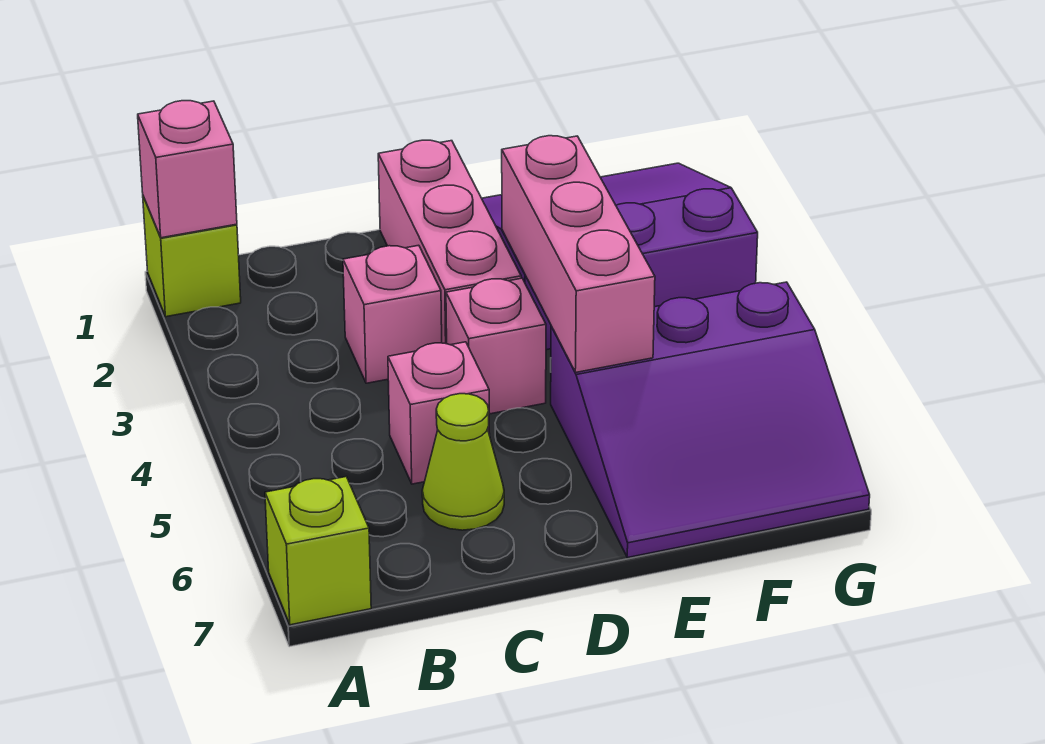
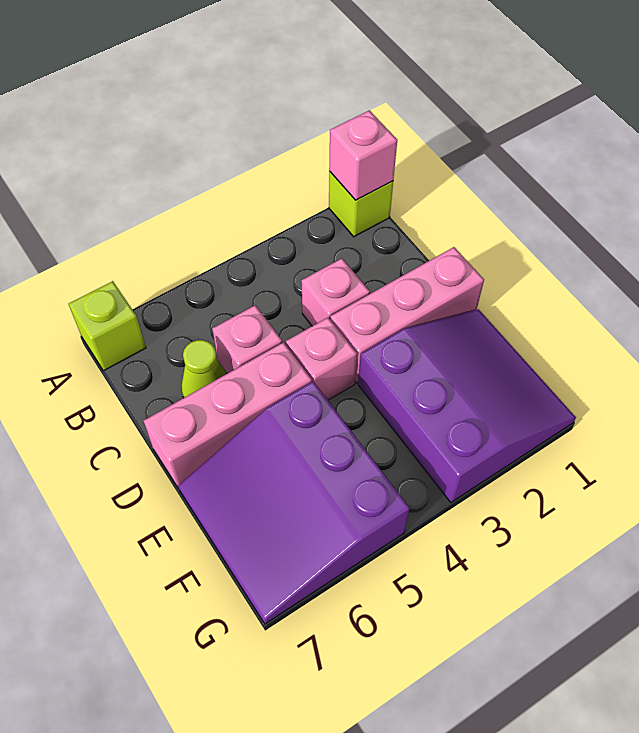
pink 1x3 brick [502,136,655,372] -> pink 1x3 brick moved to [144,342,312,488]

